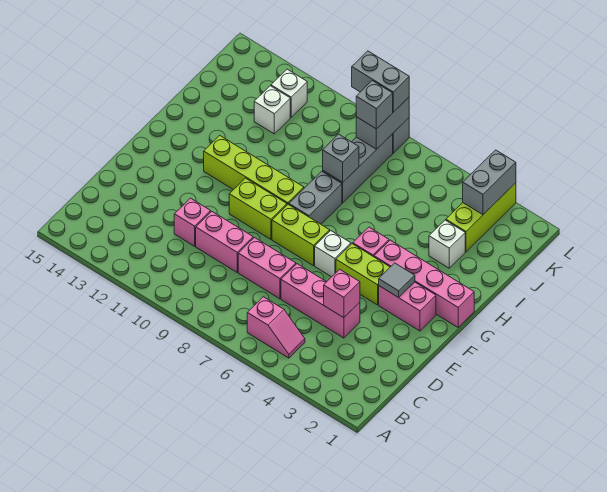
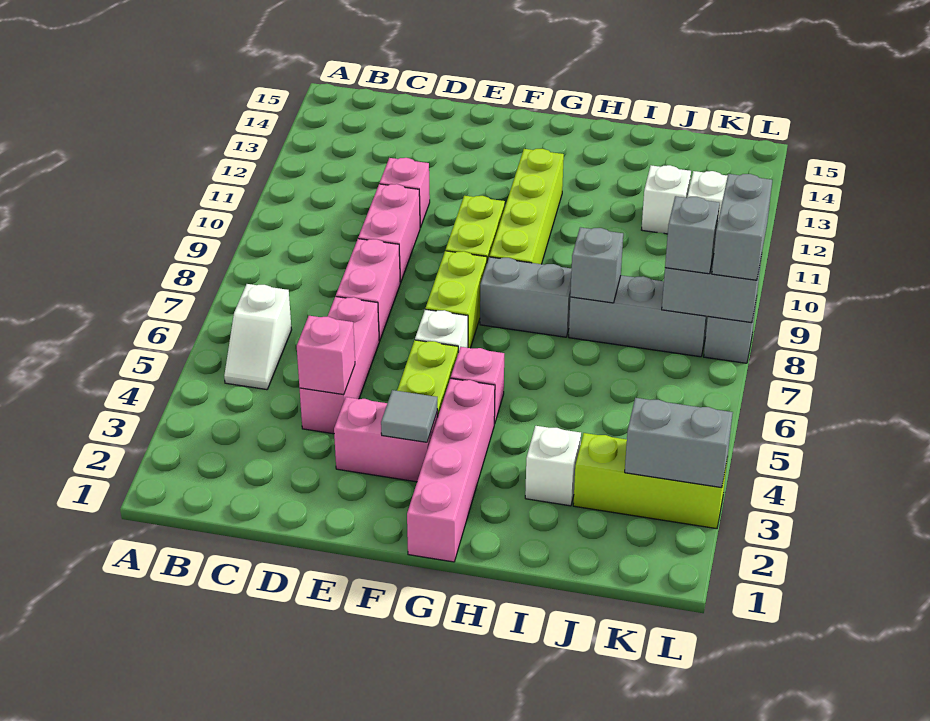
pink 1x2 slope [247,297,305,358] -> white 1x2 slope [224,284,292,390]
pink 1x2 brick [379,282,436,331] -> pink 1x2 brick turned to [334,397,438,482]

